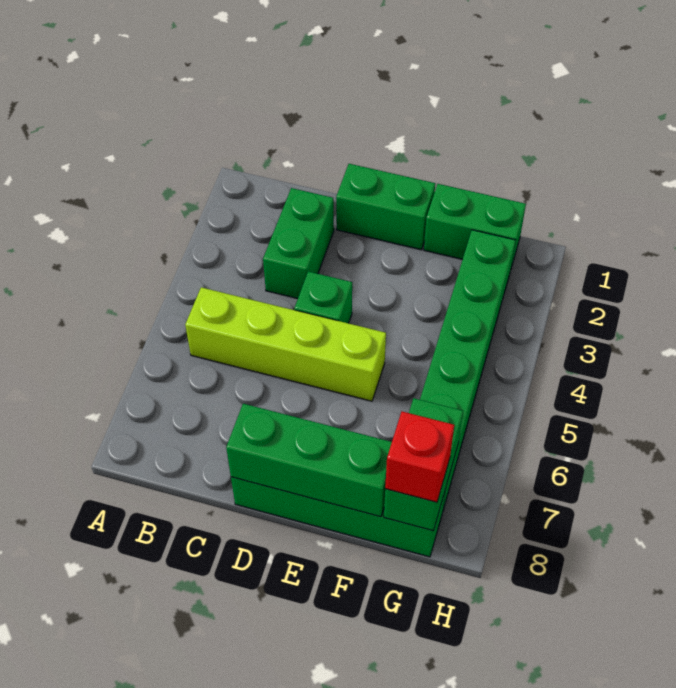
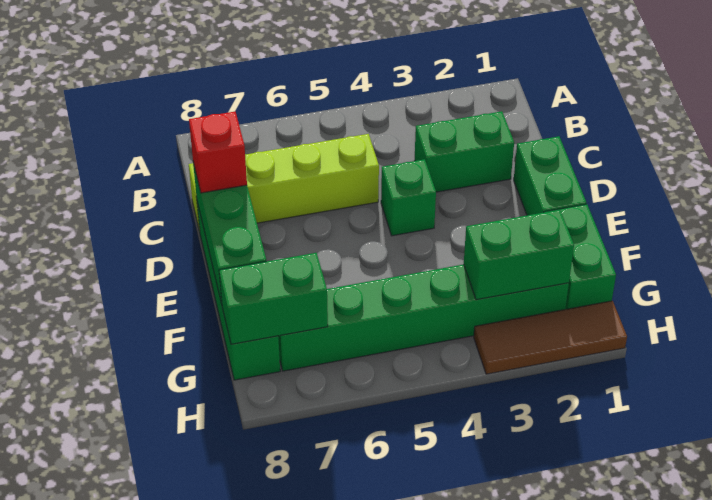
lime 1x4 brick [185,287,386,401] -> lime 1x4 brick turned to [189,134,379,232]
none -> green 1x2 brick [464,210,574,300]
red 1x1 brick [385,412,454,502] -> red 1x1 brick moved to [189,112,247,193]
none -> brown 1x3 tile [474,301,627,374]

